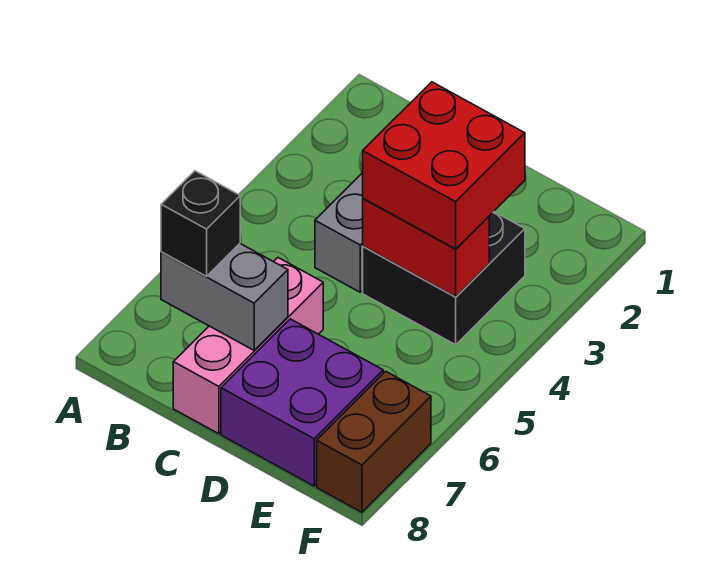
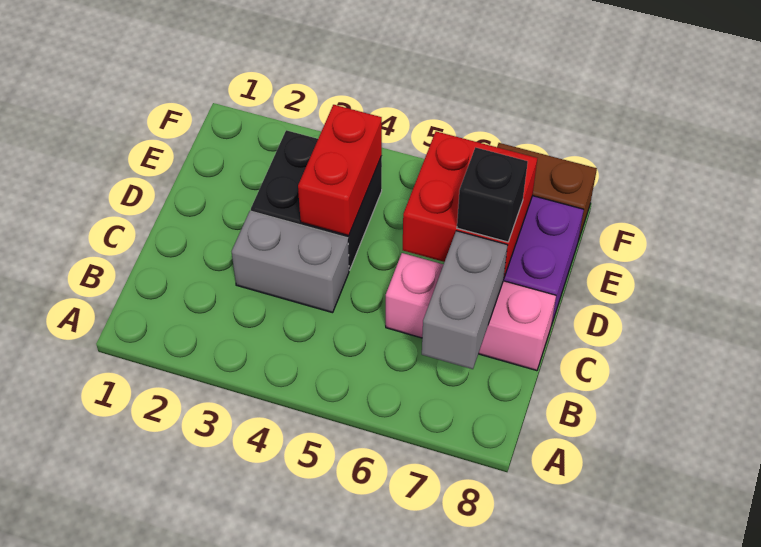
black 1x1 brick [161,171,240,276] -> black 1x1 brick moved to [457,147,528,242]
red 2x2 brick [363,82,525,249] -> red 2x2 brick moved to [403,131,537,277]

